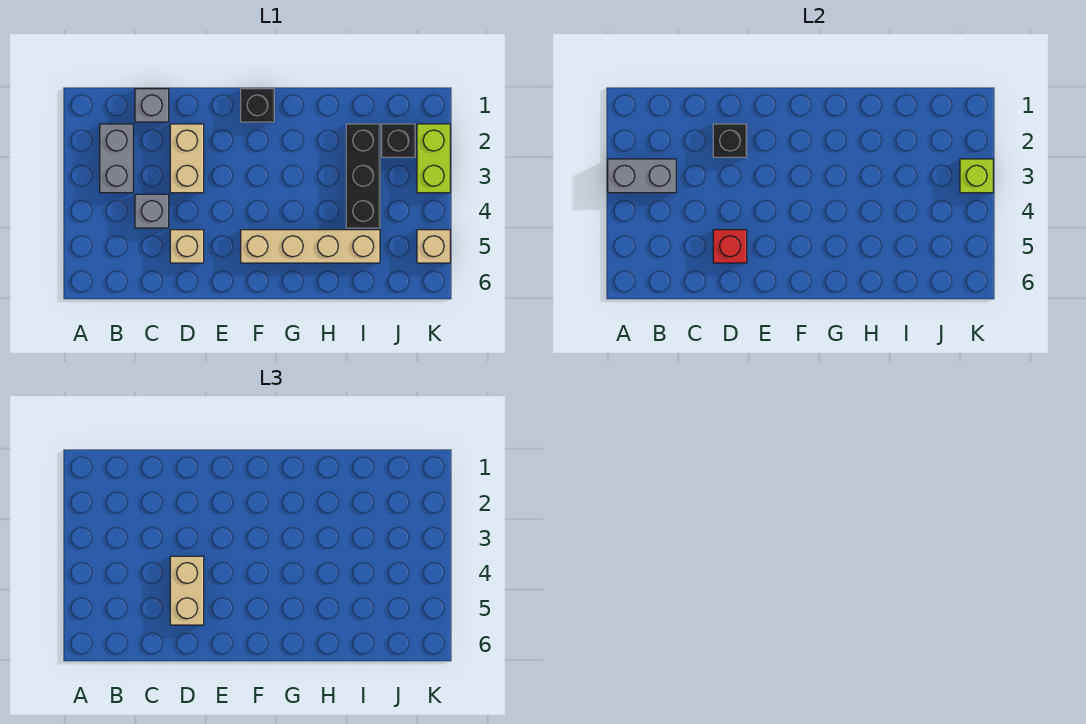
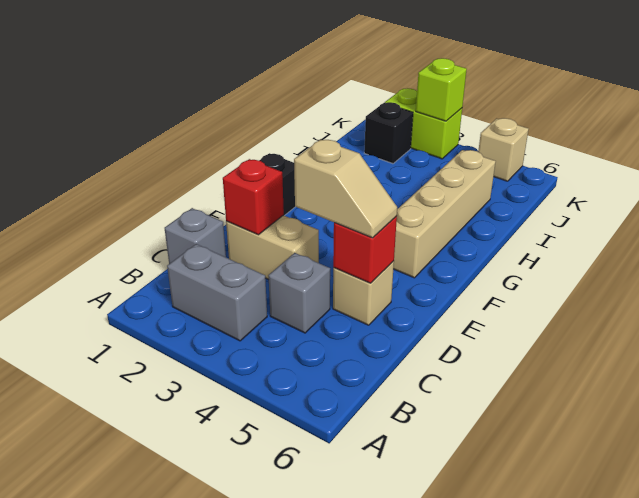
grey 1x2 brick [608,159,676,193] -> none
black 1x1 brick [713,124,747,157] -> red 1x1 brick [223,159,284,235]
tan 1x2 brick [170,556,204,625] -> tan 1x2 slope [294,139,397,238]
black 1x3 brick [346,124,380,228] -> none

